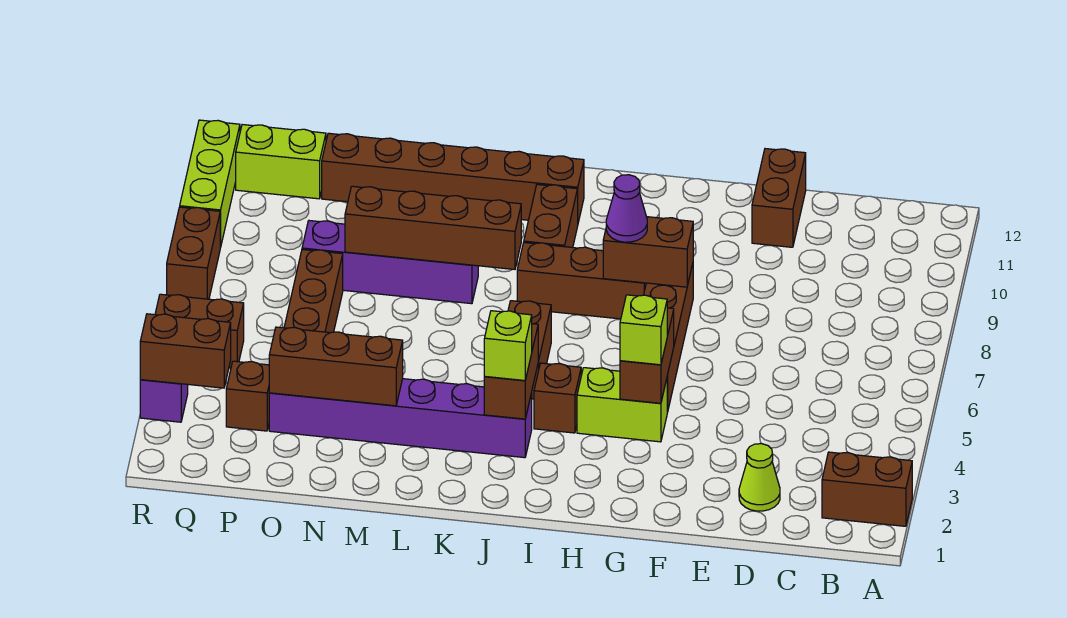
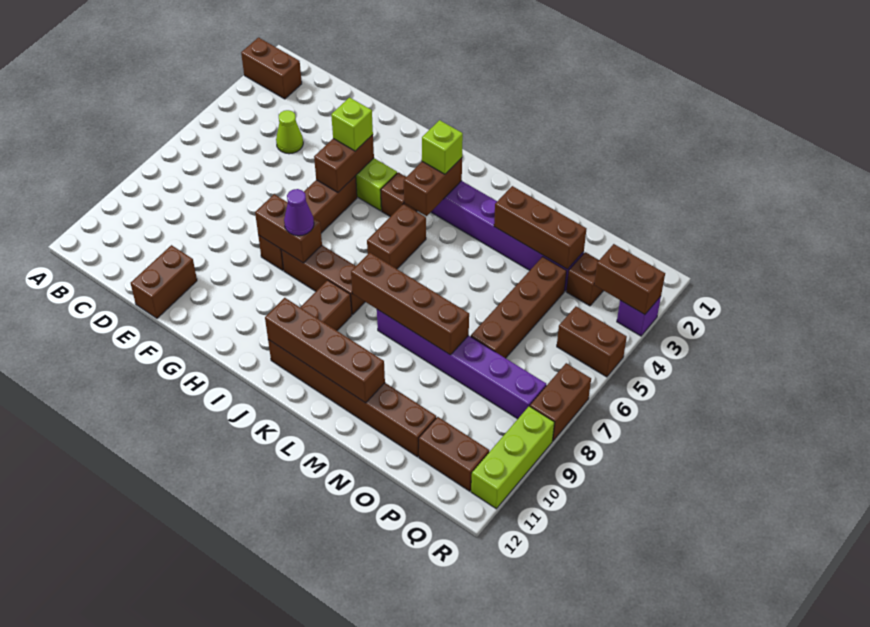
lime 1x1 cone [739,444,780,511] -> lime 1x1 cone moved to [276,110,303,154]
none -> brown 1x4 brick [265,298,385,403]
purple 1x4 brick [302,221,478,304] -> purple 1x6 brick [377,310,546,419]
lime 1x2 brick [236,125,326,199] -> brown 1x2 brick [419,417,489,491]

